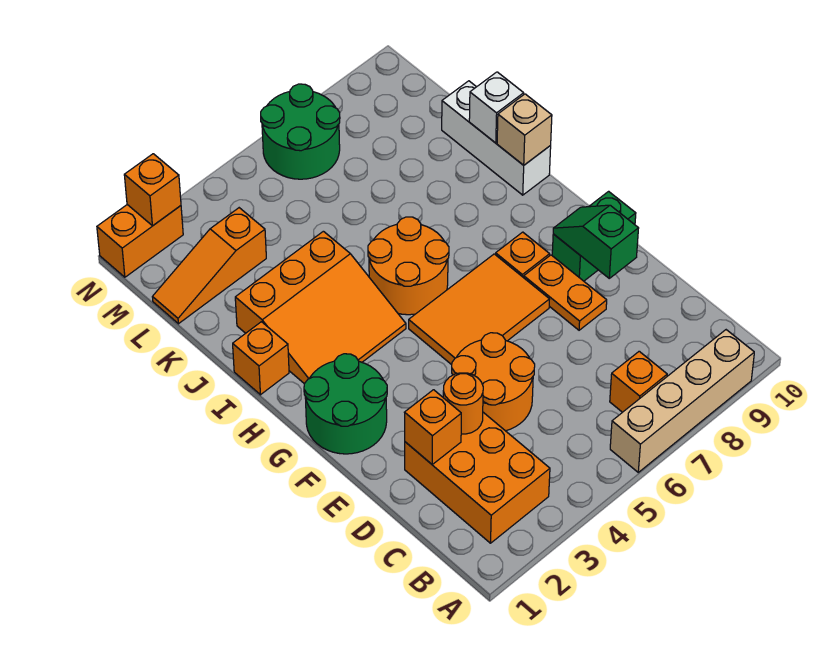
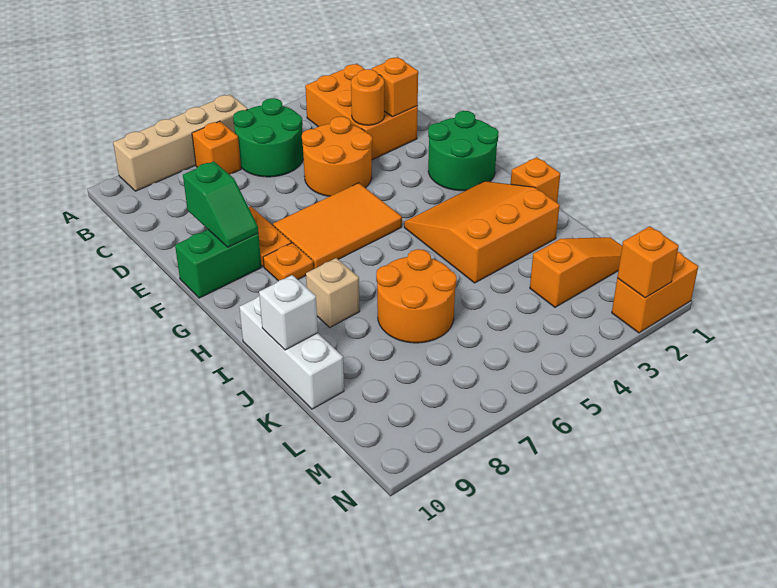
orange 2x2 round brick [368,217,449,315] -> orange 2x2 round brick moved to [376,249,457,343]
tan 1x1 brick [497,94,552,165] -> tan 1x1 brick moved to [306,258,360,327]
green 2x2 round brick [261,84,340,179] -> green 2x2 round brick moved to [233,98,303,177]

